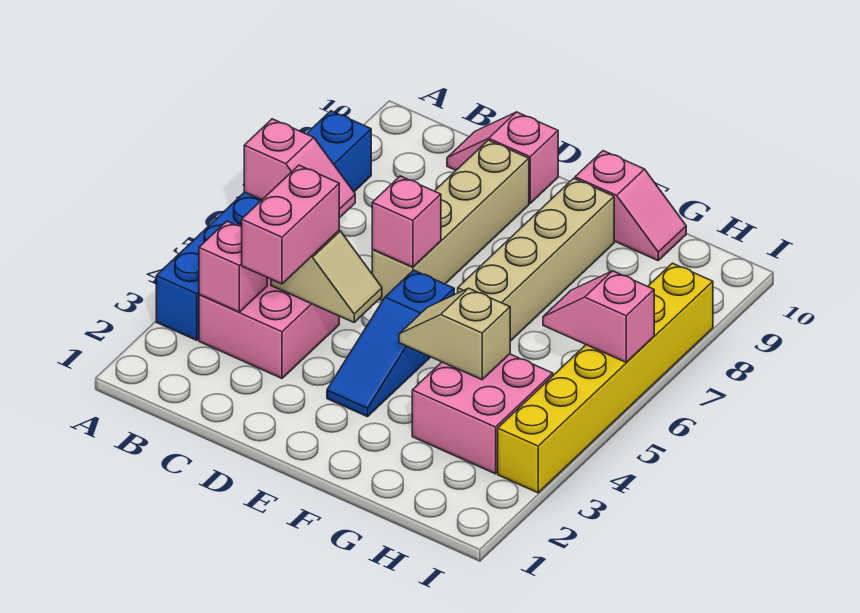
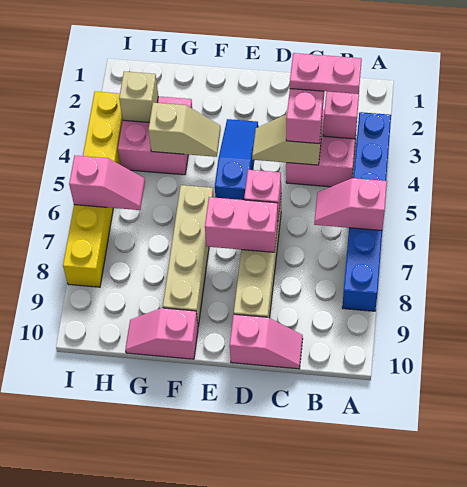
none -> pink 1x2 plate [290,53,362,94]
none -> pink 1x2 brick [205,197,278,252]
none -> tan 1x1 brick [119,72,158,122]

